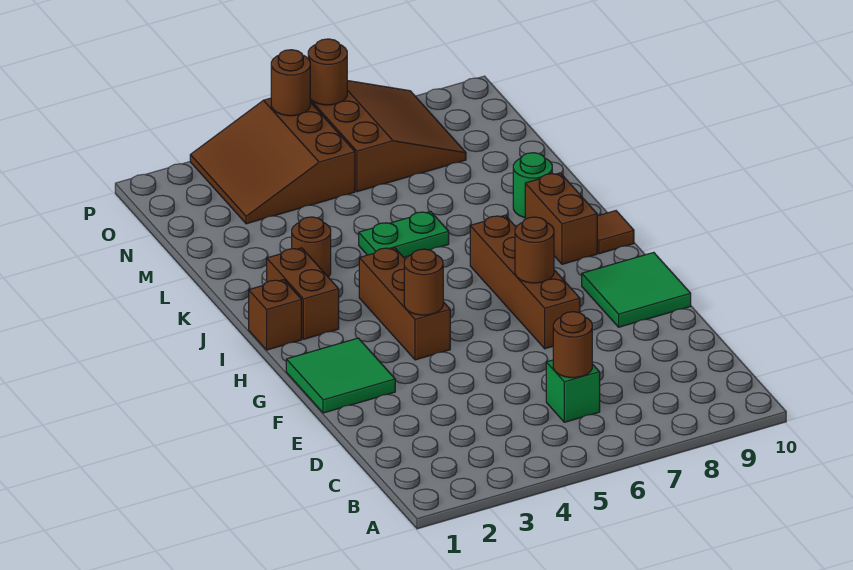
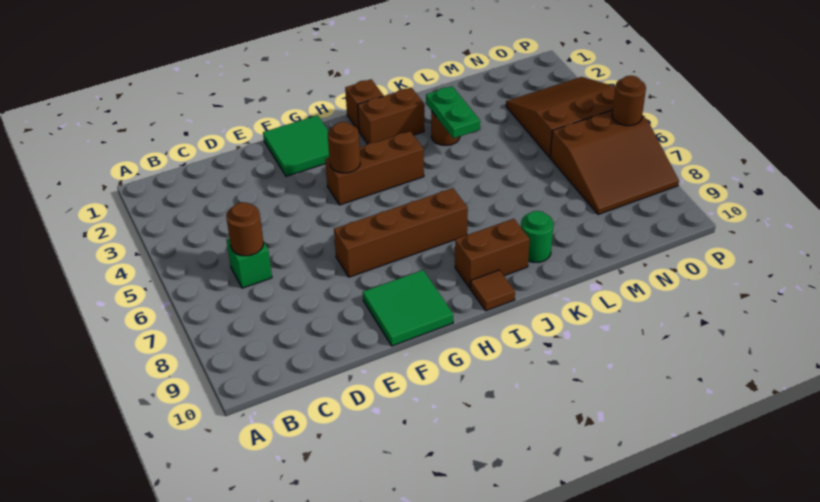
brown 1x1 round brick [515,217,554,283] -> none
green 1x2 plate [359,211,449,257] -> green 1x2 plate moved to [426,86,480,138]
brown 1x1 round brick [271,50,310,116] -> none

